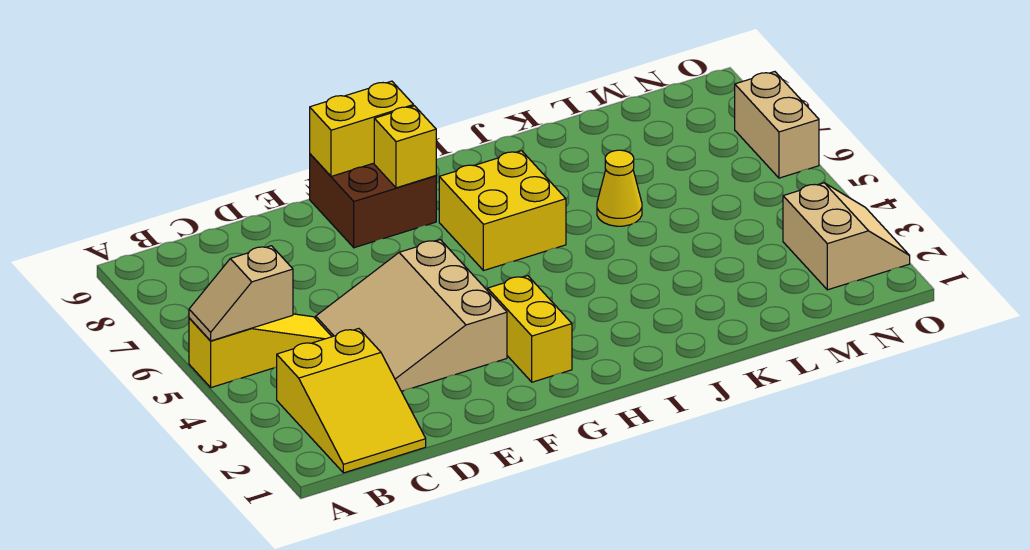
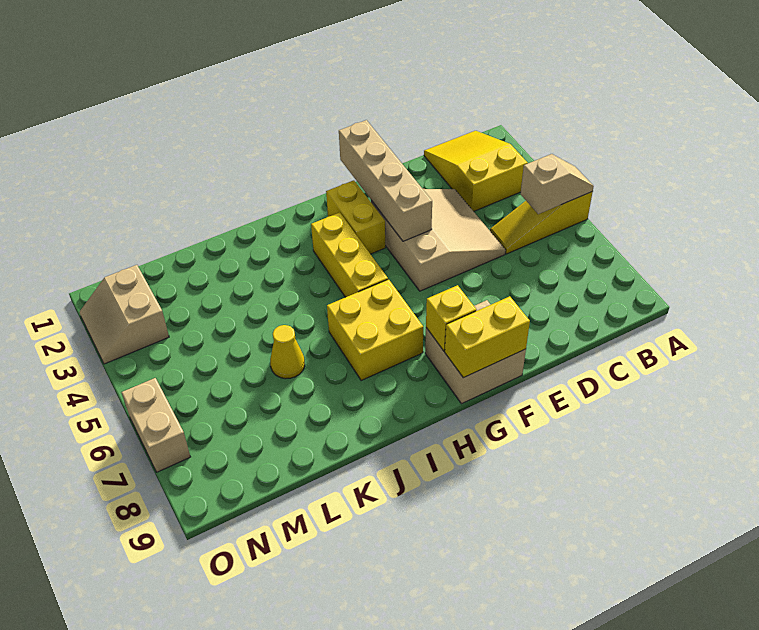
none -> tan 1x4 brick [339,120,432,241]
brown 2x2 brick [310,154,436,248] -> tan 2x2 brick [425,300,526,404]
none -> yellow 1x3 brick [311,213,388,297]

